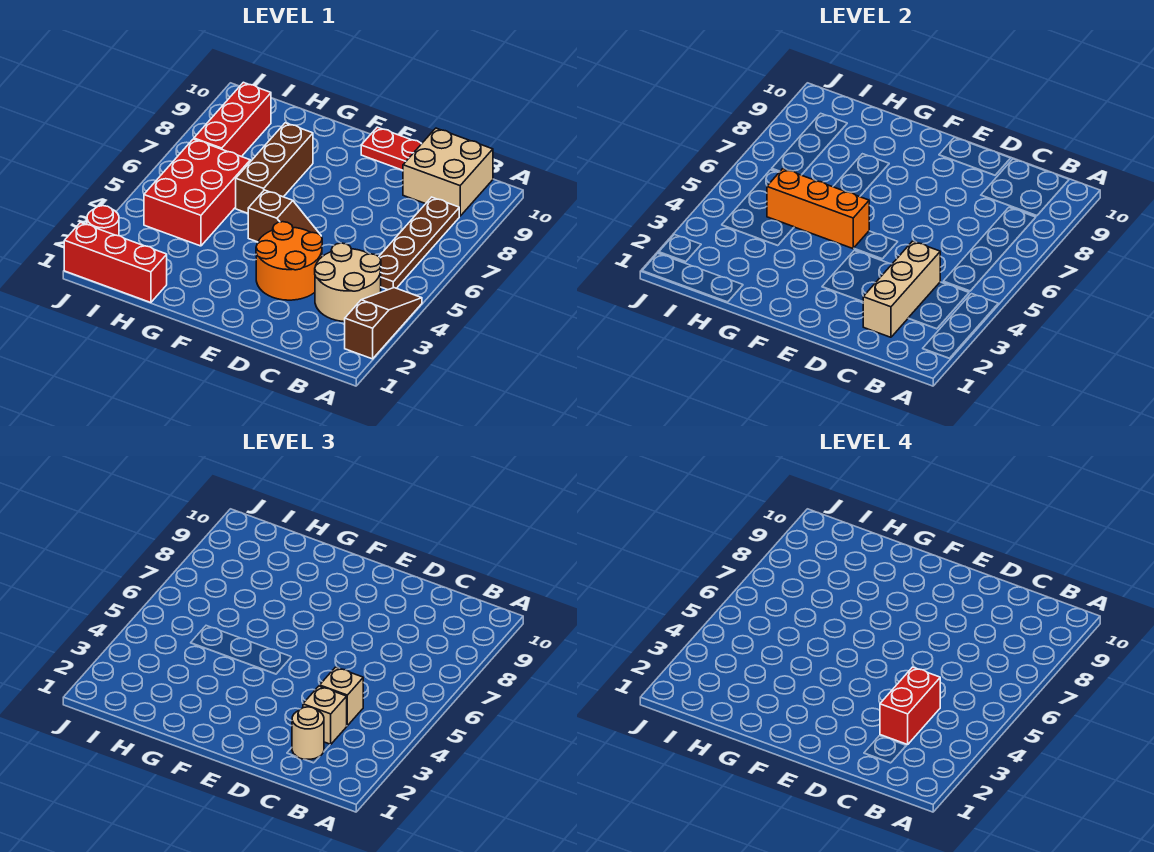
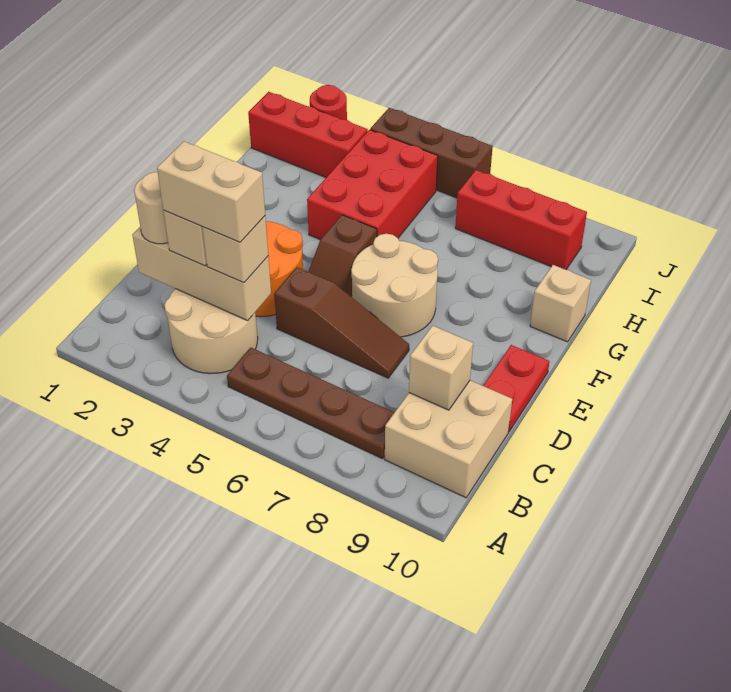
brown 1x3 slope [345,288,422,359] -> brown 1x3 slope moved to [274,267,409,378]
red 1x2 brick [880,667,940,745] -> tan 1x2 brick [157,141,265,242]
none -> tan 1x1 brick [409,326,473,410]
none -> tan 2x2 round brick [351,234,438,337]
orange 1x3 brick [767,169,869,249] -> none
brown 1x3 brick [236,123,313,213] -> brown 1x3 brick moved to [370,108,493,198]
none -> tan 1x1 brick [530,265,591,342]
red 1x3 brick [64,223,167,303] -> red 1x3 brick turned to [248,92,368,177]
red 2x3 brick [144,139,250,246] -> red 2x3 brick turned to [307,130,438,240]

